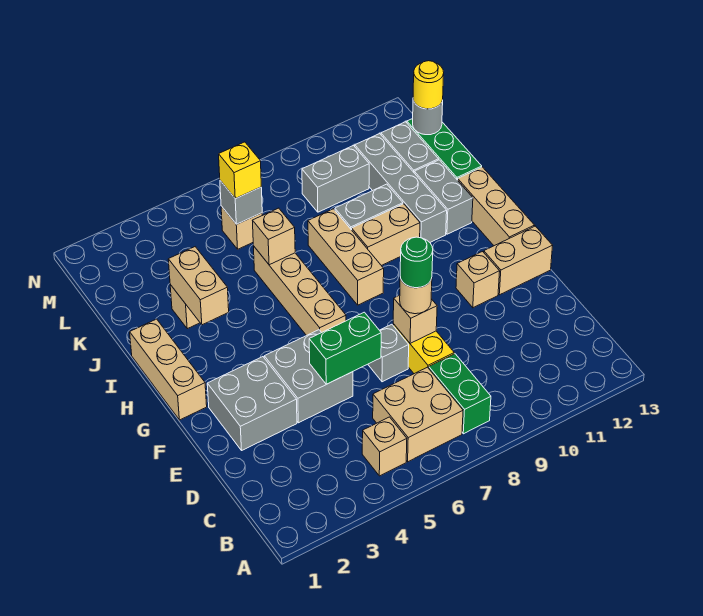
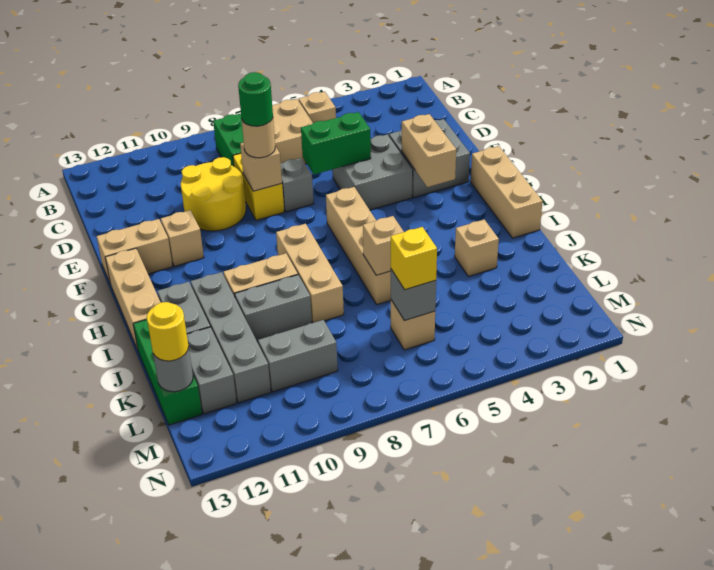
none -> yellow 2x2 round brick [181,157,246,231]
tan 1x2 brick [168,247,229,325] -> tan 1x2 brick moved to [402,114,456,187]

